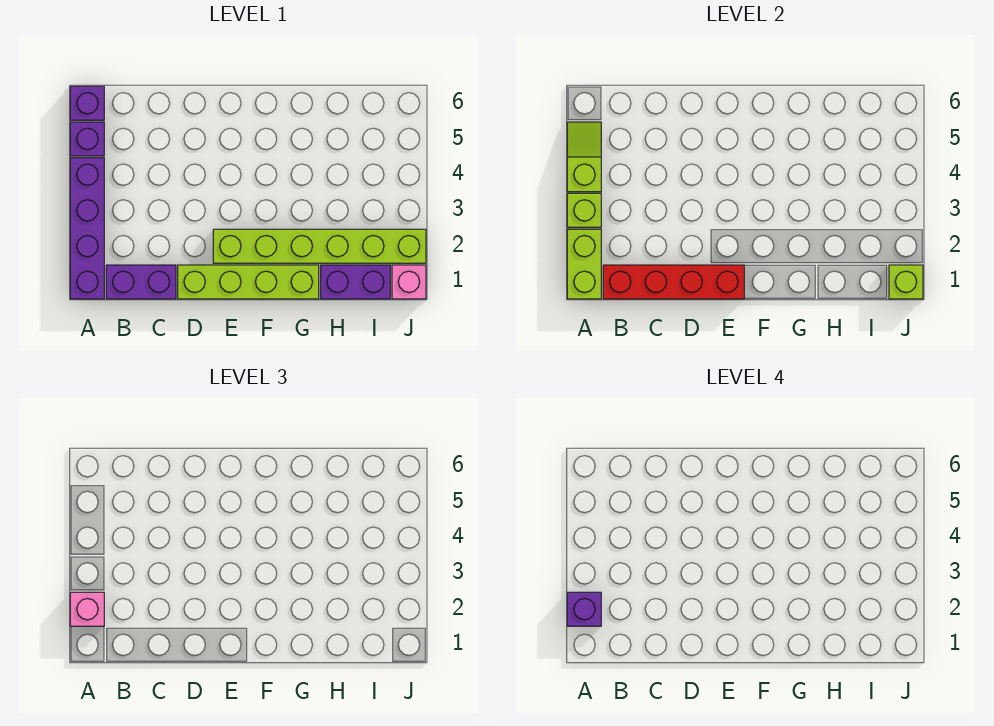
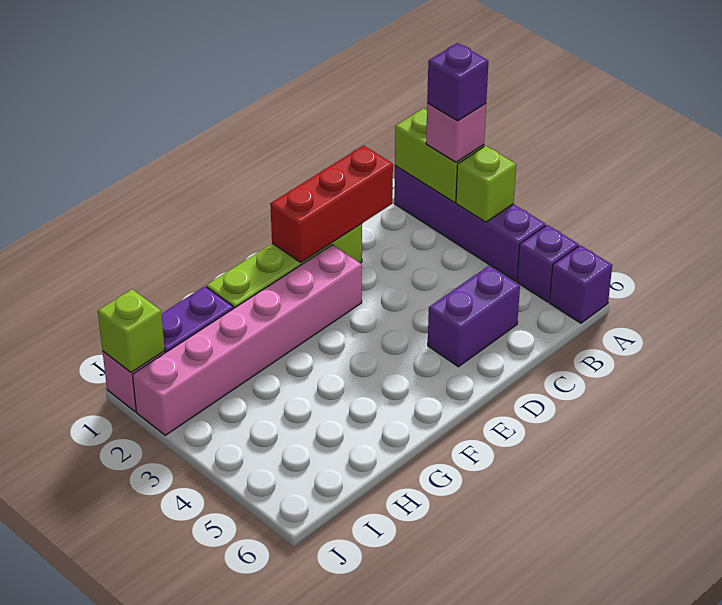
lime 1x2 slope [567,122,601,192] -> none
purple 1x2 brick [106,265,176,299] -> purple 1x2 brick moved to [428,266,520,367]
red 1x4 brick [603,265,744,299] -> red 1x3 brick [270,145,393,262]
lime 1x6 brick [213,229,426,263] -> pink 1x6 brick [133,245,362,435]

